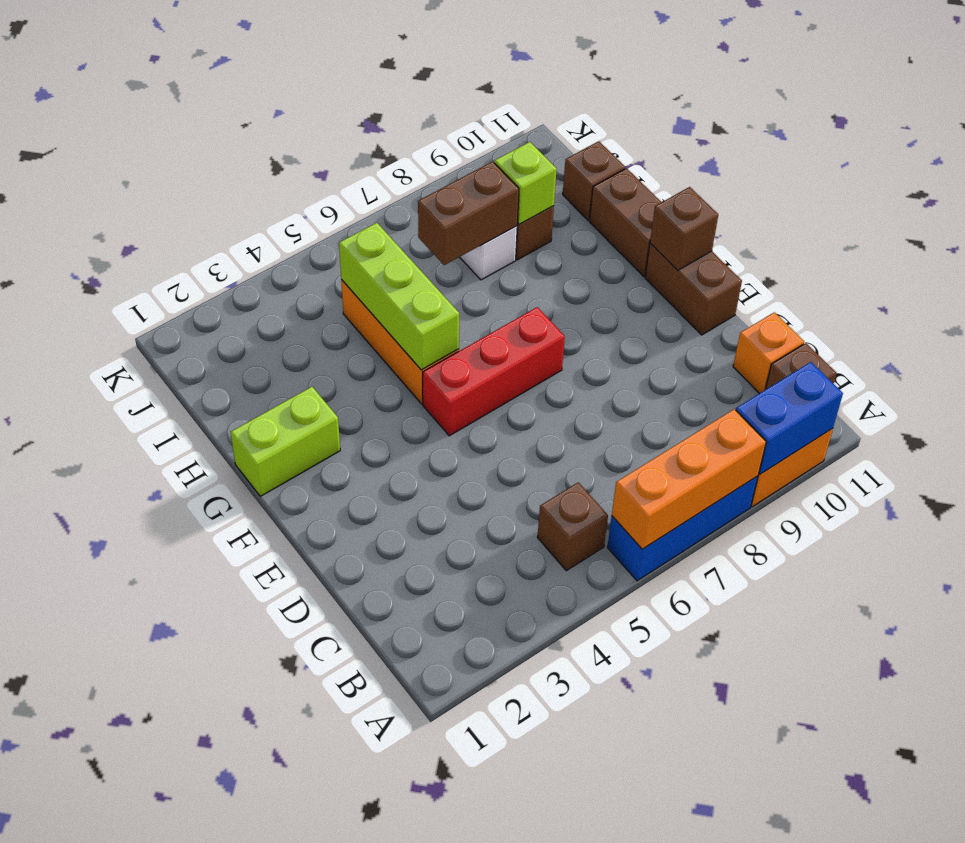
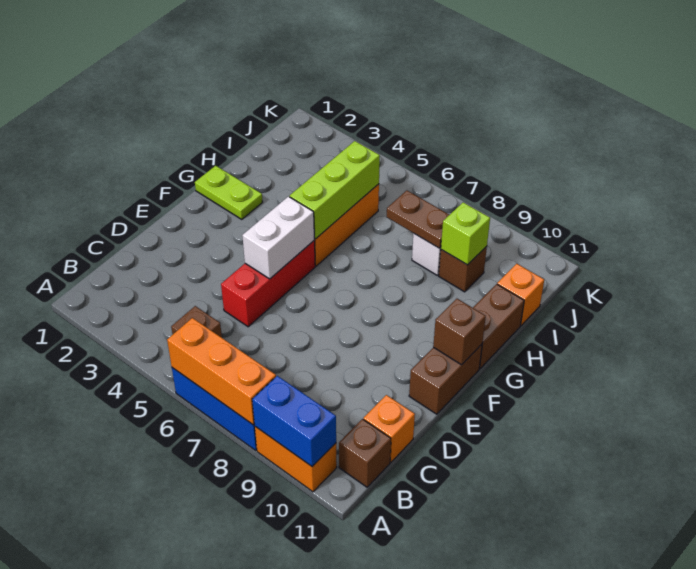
none -> white 1x2 brick [242,197,314,279]
red 1x3 brick [423,307,565,436] -> red 1x3 brick turned to [221,241,315,327]
lime 1x2 brick [231,387,340,496] -> lime 1x2 plate [195,166,263,219]
brown 1x2 brick [418,161,519,265] -> brown 1x2 plate [387,191,449,248]
brown 1x1 brick [563,141,625,220] -> orange 1x1 brick [497,264,544,326]

